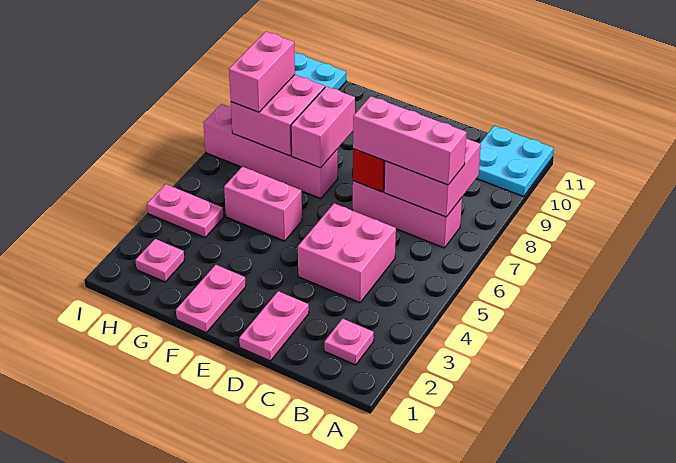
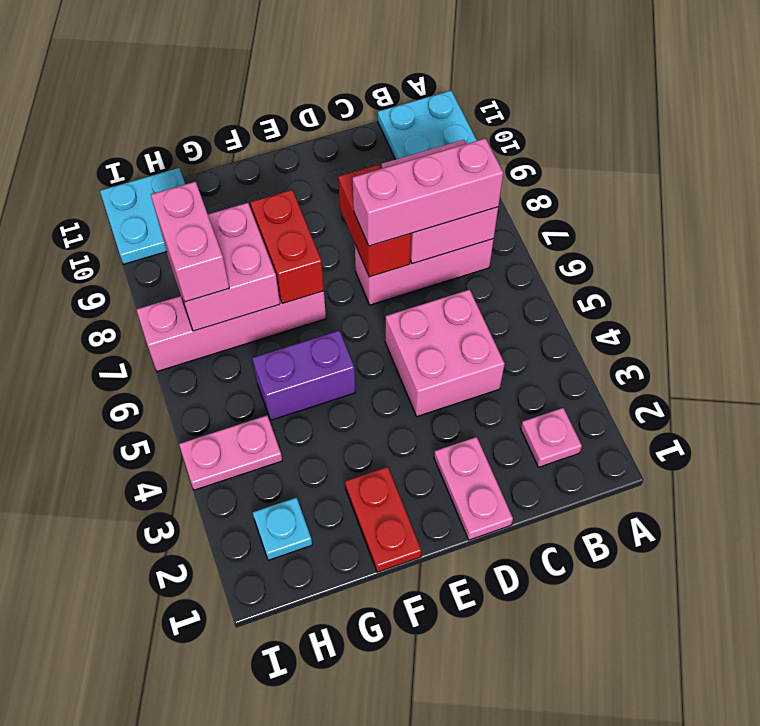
pink 1x2 plate [176,265,246,332] -> red 1x2 plate [345,467,421,572]
pink 1x2 brick [224,167,302,241] -> purple 1x2 brick [252,331,356,420]
pink 1x2 brick [291,86,355,168] -> red 1x2 brick [250,190,324,304]
pink 1x1 plate [135,239,184,282] -> cyan 1x1 plate [253,498,312,560]

